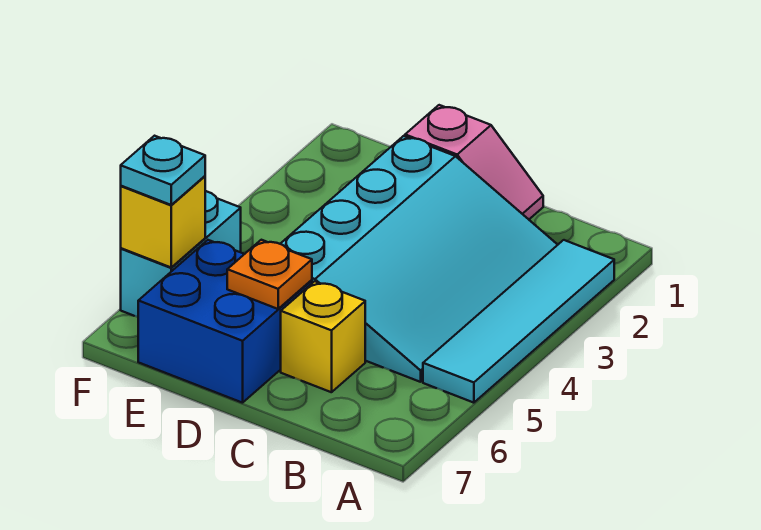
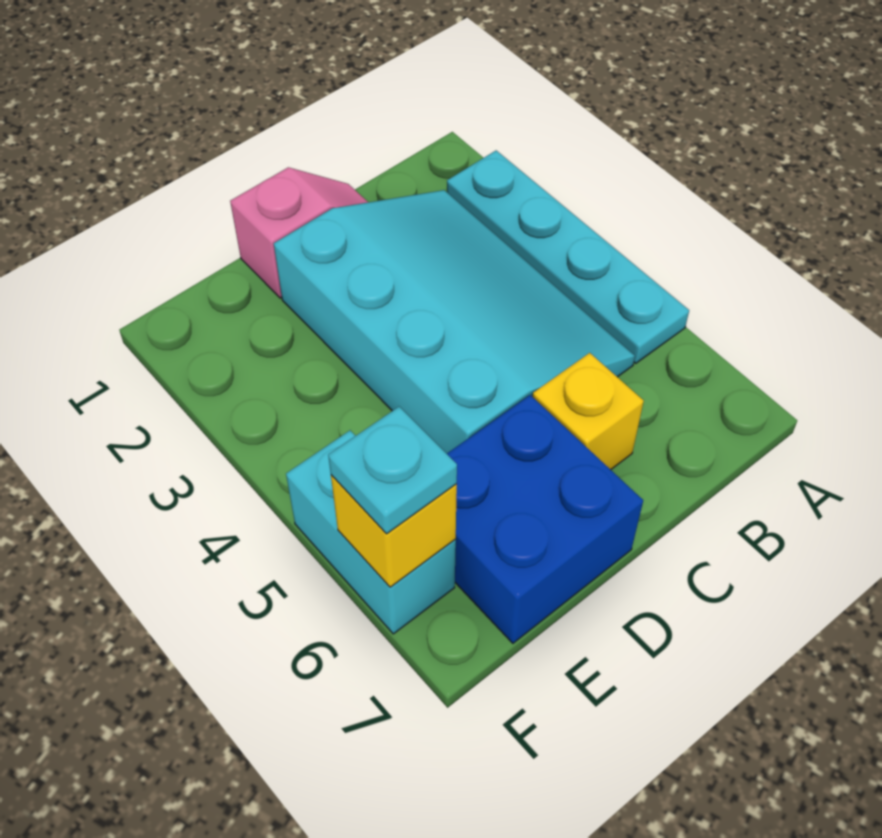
cyan 1x4 tile [423,240,614,403] -> cyan 1x4 plate [447,151,689,363]
orange 1x1 plate [227,240,312,309] -> none

